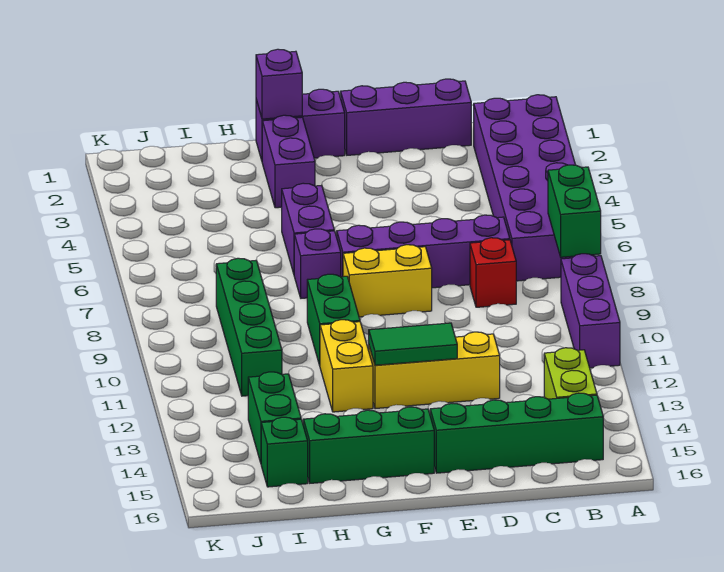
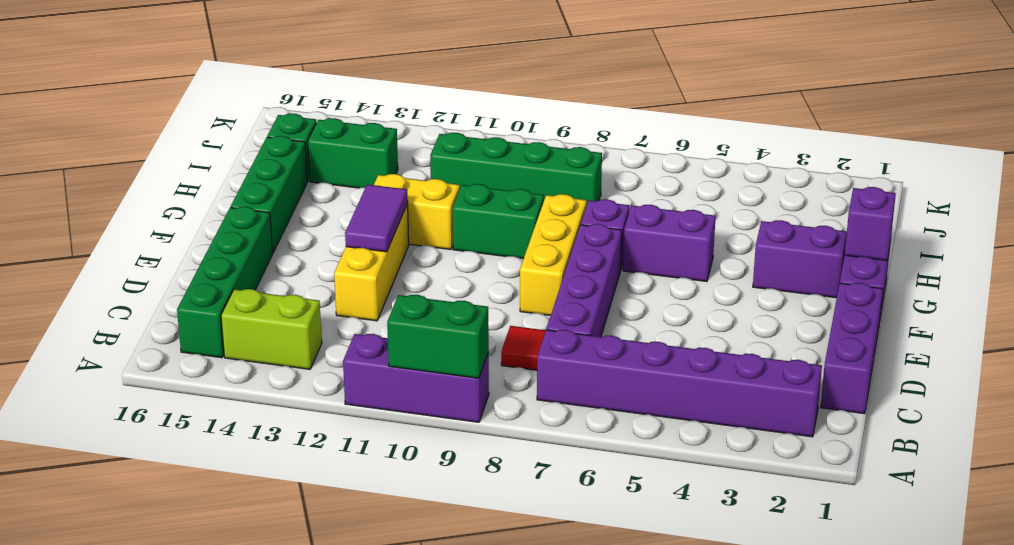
purple 2x6 brick [474,95,594,281] -> purple 1x6 brick [537,330,822,437]
green 1x2 brick [548,165,601,257] -> green 1x2 brick moved to [387,295,489,378]
red 1x1 brick [470,238,516,307] -> red 1x1 tile [501,326,546,370]
yellow 1x2 brick [343,245,432,317] -> yellow 1x3 brick [520,194,587,316]
green 1x2 tile [369,323,457,365] -> purple 1x2 tile [345,184,408,252]

